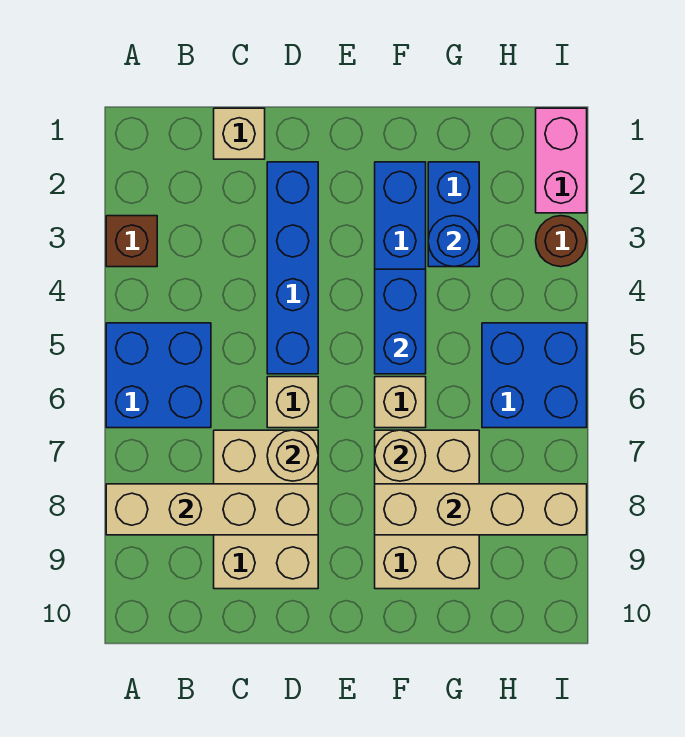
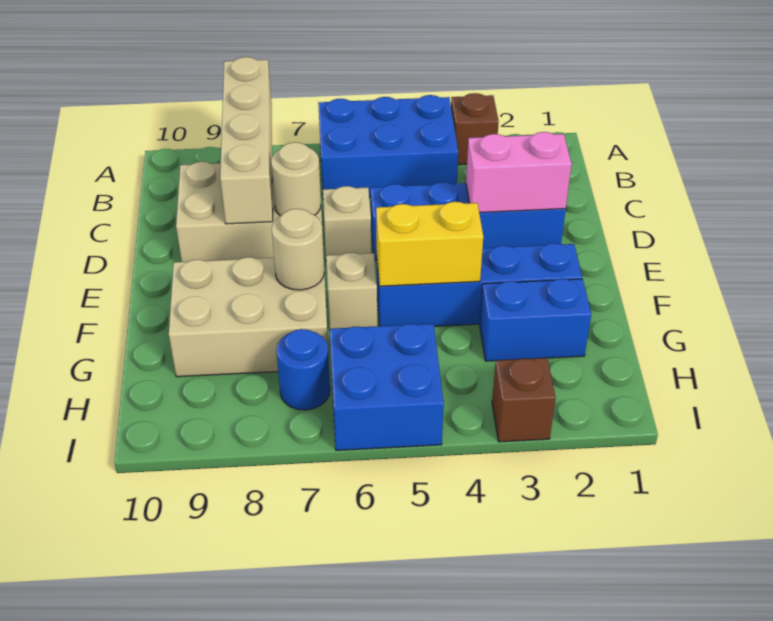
blue 2x2 brick [106,323,211,428] -> blue 2x3 brick [318,95,458,198]
tan 1x1 brick [214,108,265,159] -> none
blue 1x2 brick [375,269,426,374] -> yellow 1x2 brick [376,202,483,286]
tan 1x4 brick [375,484,587,535] -> none
blue 1x1 round brick [428,216,479,267] -> blue 1x1 round brick moved to [276,329,330,410]
pink 1x2 brick [536,108,587,213] -> pink 1x2 brick moved to [466,132,572,213]
brown 1x1 round brick [536,216,587,267] -> brown 1x1 brick [492,358,556,442]

